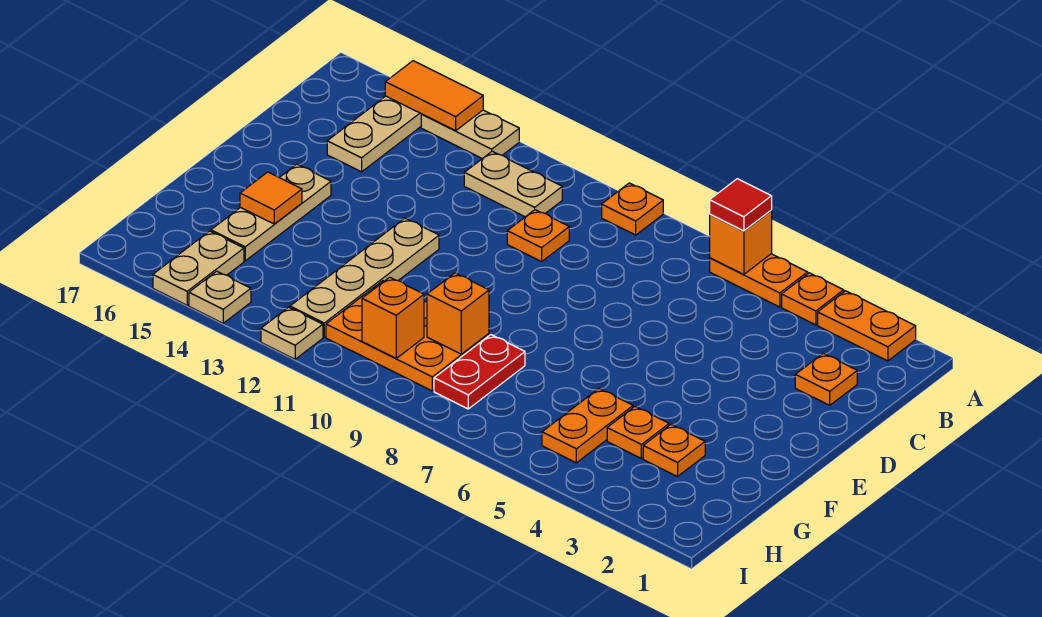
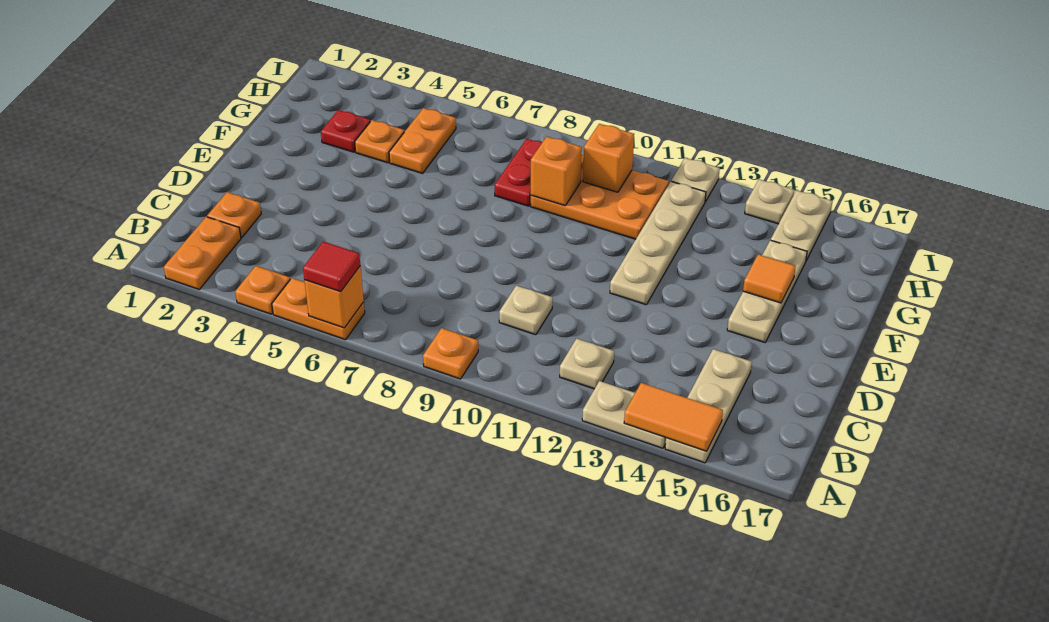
orange 1x2 plate [818,291,916,361] -> orange 1x2 plate turned to [164,217,241,289]
tan 1x2 plate [464,151,562,217] -> tan 1x1 plate [560,338,614,389]
orange 1x1 plate [507,210,569,262] -> tan 1x1 plate [499,285,553,335]
orange 1x1 plate [643,425,705,477] -> red 1x1 plate [321,110,370,152]

